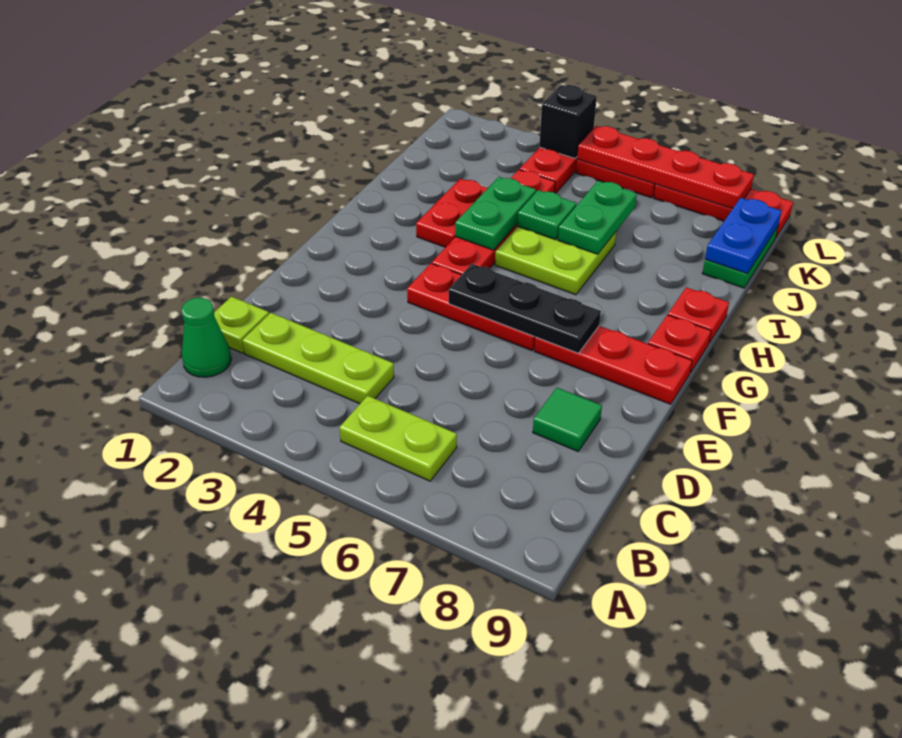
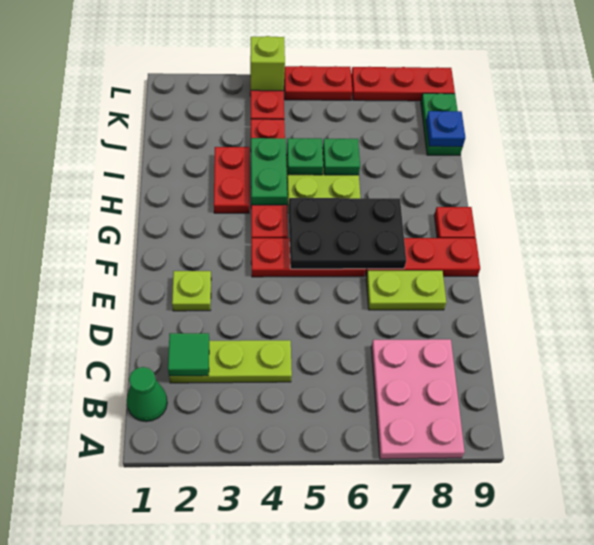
none -> pink 2x3 plate [371,339,465,459]
lime 1x2 plate [339,396,457,481] -> lime 1x2 plate moved to [366,271,446,310]
lime 1x1 plate [214,297,269,353] -> lime 1x1 plate moved to [172,271,211,311]
green 1x1 tile [533,388,602,451] -> green 1x1 tile moved to [168,333,209,376]
black 1x3 plate [449,264,601,353] -> black 2x3 plate [289,198,406,269]
red 1x1 plate [668,287,729,343] -> none
green 1x2 plate [558,181,637,254] -> green 1x1 plate [322,138,360,175]
blue 1x2 plate [705,198,782,273] -> blue 1x1 plate [426,111,465,147]
black 1x1 brick [539,85,597,158] -> lime 1x1 brick [250,36,285,91]
red 1x4 plate [577,126,754,209] -> none

